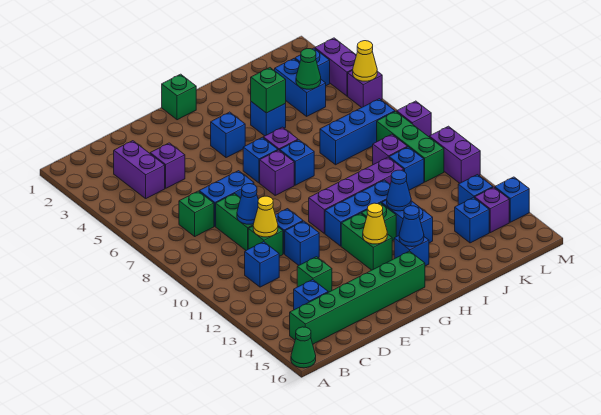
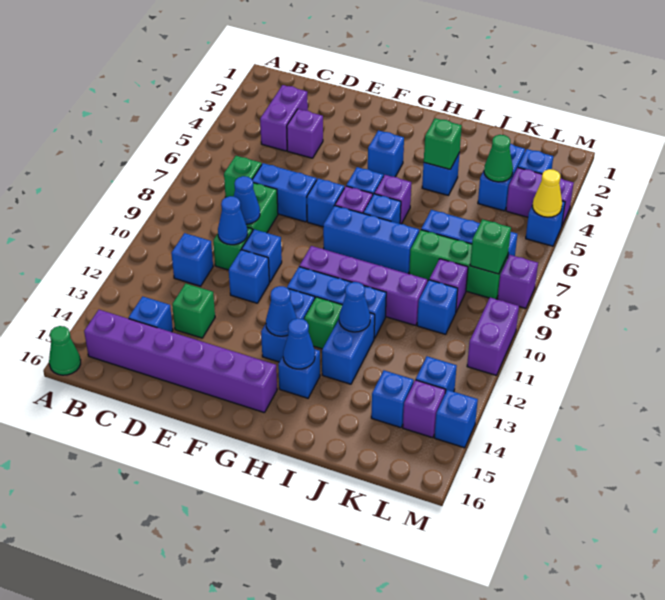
green 1x6 brick [290,251,425,344] -> purple 1x6 brick [84,310,277,413]
yellow 1x1 cone [253,196,278,237] -> blue 1x1 cone [218,196,248,245]
none -> blue 1x1 brick [307,178,344,227]
green 1x1 brick [162,74,196,120] -> green 1x1 brick moved to [470,219,511,274]
none -> blue 1x3 brick [323,206,419,274]
green 1x2 brick [341,213,392,270] -> blue 1x2 brick [261,289,315,362]
yellow 1x1 cone [363,203,387,244] -> blue 1x1 cone [266,286,297,336]
green 1x3 brick [377,111,444,182] -> green 1x3 brick turned to [409,230,508,299]
purple 1x2 brick [315,38,356,96] -> purple 1x2 brick turned to [506,168,574,225]
purple 1x1 brick [348,70,382,108] -> blue 1x1 brick [526,201,565,246]

